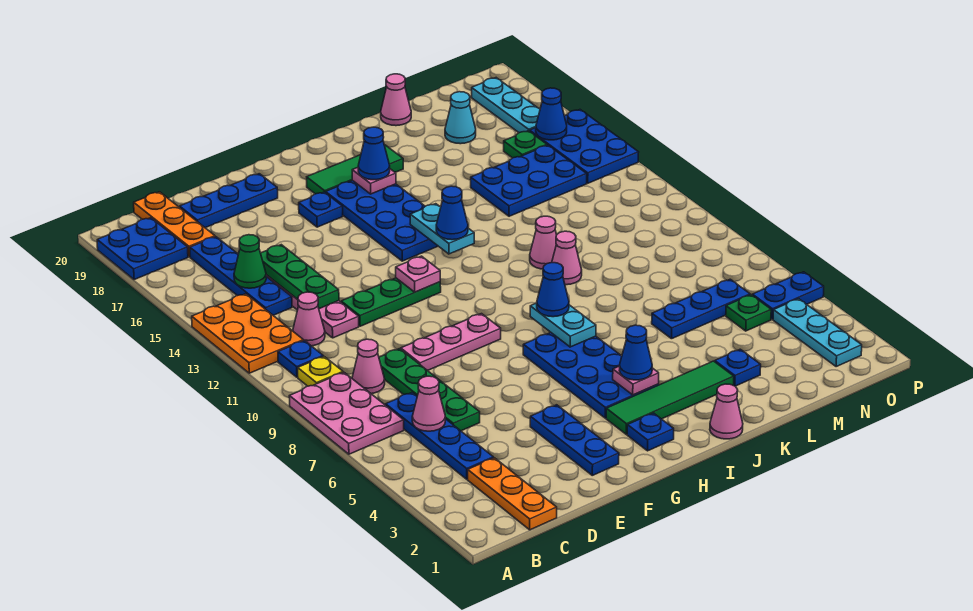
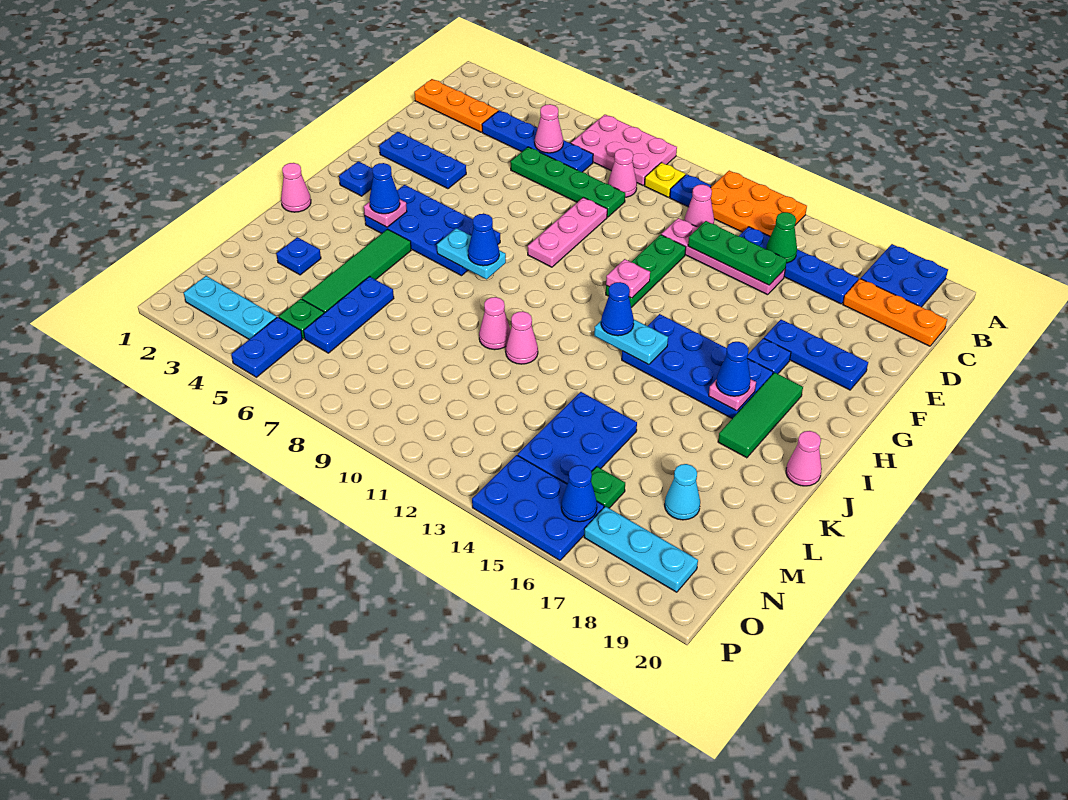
blue 1x3 plate [180,174,278,228] -> blue 1x3 plate turned to [764,320,868,390]
green 1x4 tile [606,361,734,434] -> green 1x4 tile moved to [302,229,411,313]
pink 1x1 cone [381,74,411,126] -> pink 1x1 cone moved to [786,431,822,486]

